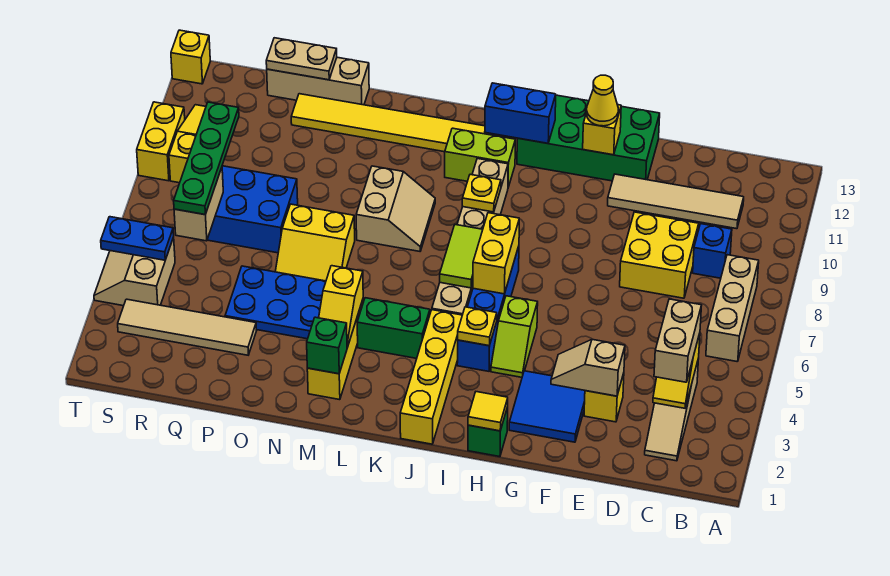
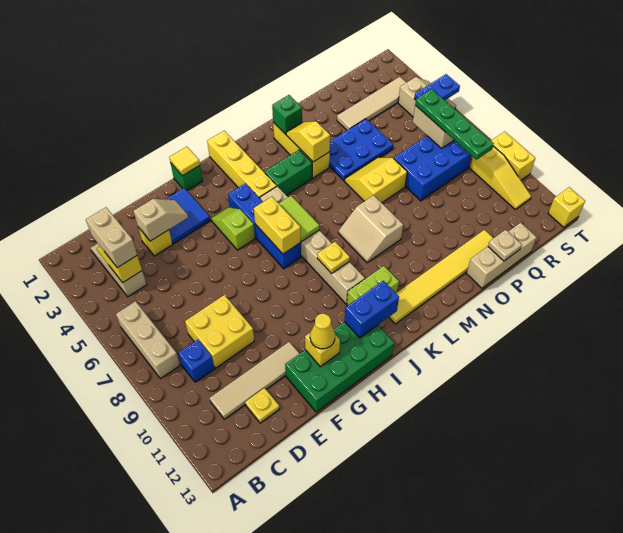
yellow 1x1 plate [458,307,497,346] -> yellow 1x1 plate moved to [245,388,279,423]
tan 1x2 plate [266,38,337,80] -> tan 1x1 plate [488,230,522,261]

